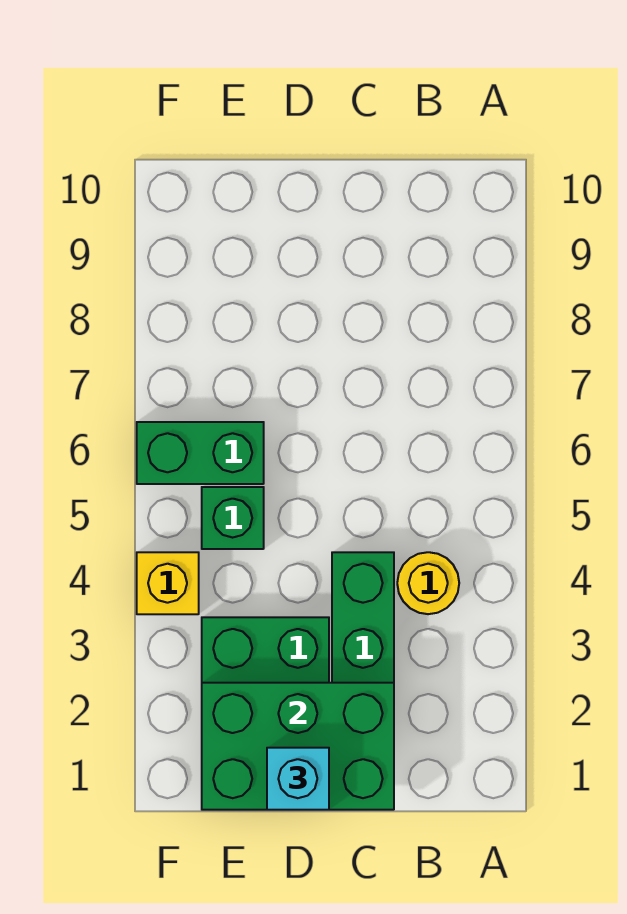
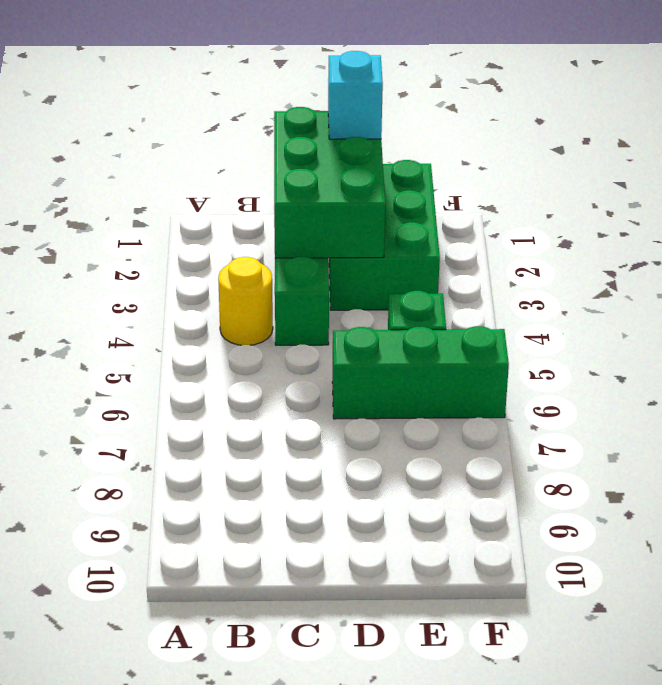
green 2x3 brick [202,683,394,810] -> green 2x3 brick turned to [274,107,385,258]
green 1x2 brick [137,422,264,484] -> green 1x3 brick [332,326,509,419]
yellow 1x1 brick [137,552,199,614] -> none

